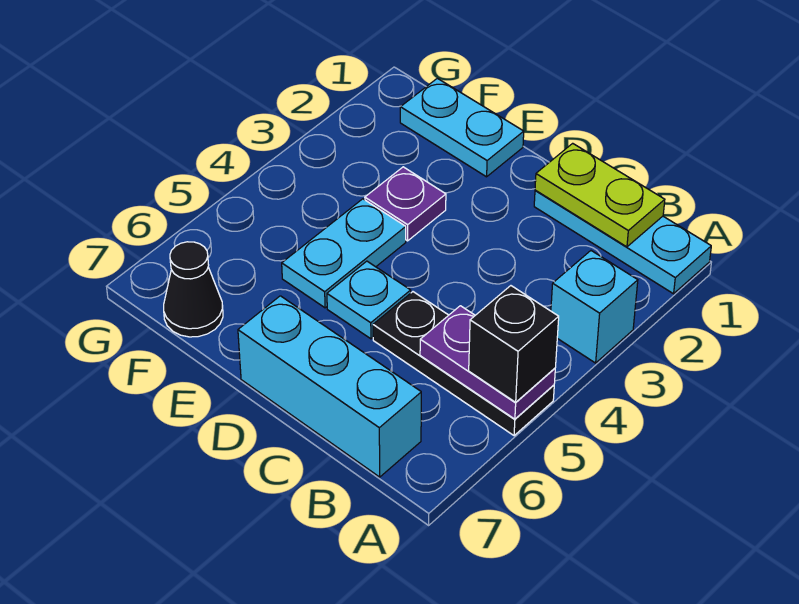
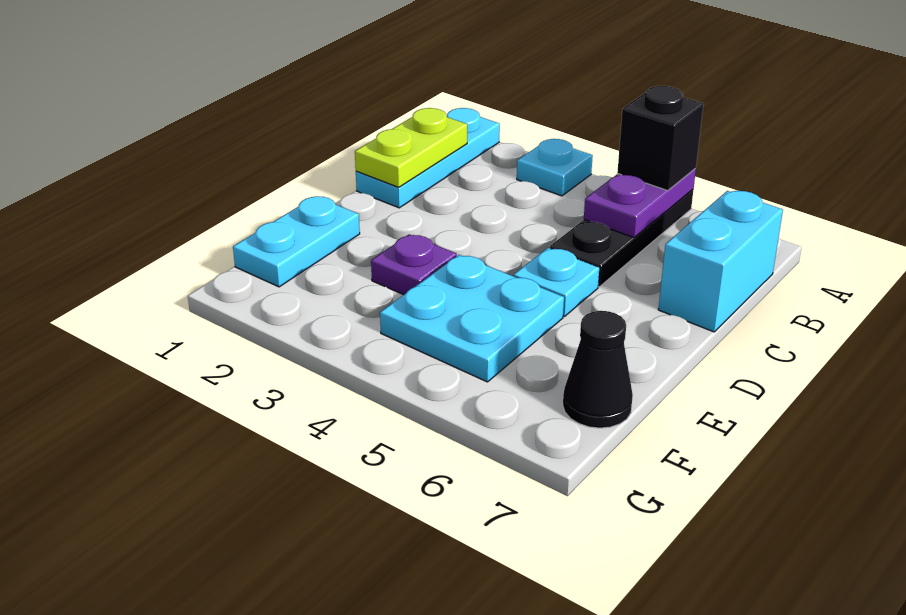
cyan 1x1 brick [551,251,638,363] -> cyan 1x1 plate [517,139,593,196]
cyan 1x3 brick [238,296,421,477] -> cyan 1x2 brick [658,191,783,332]
cyan 1x2 plate [282,199,406,308] -> cyan 2x2 plate [380,255,564,382]

